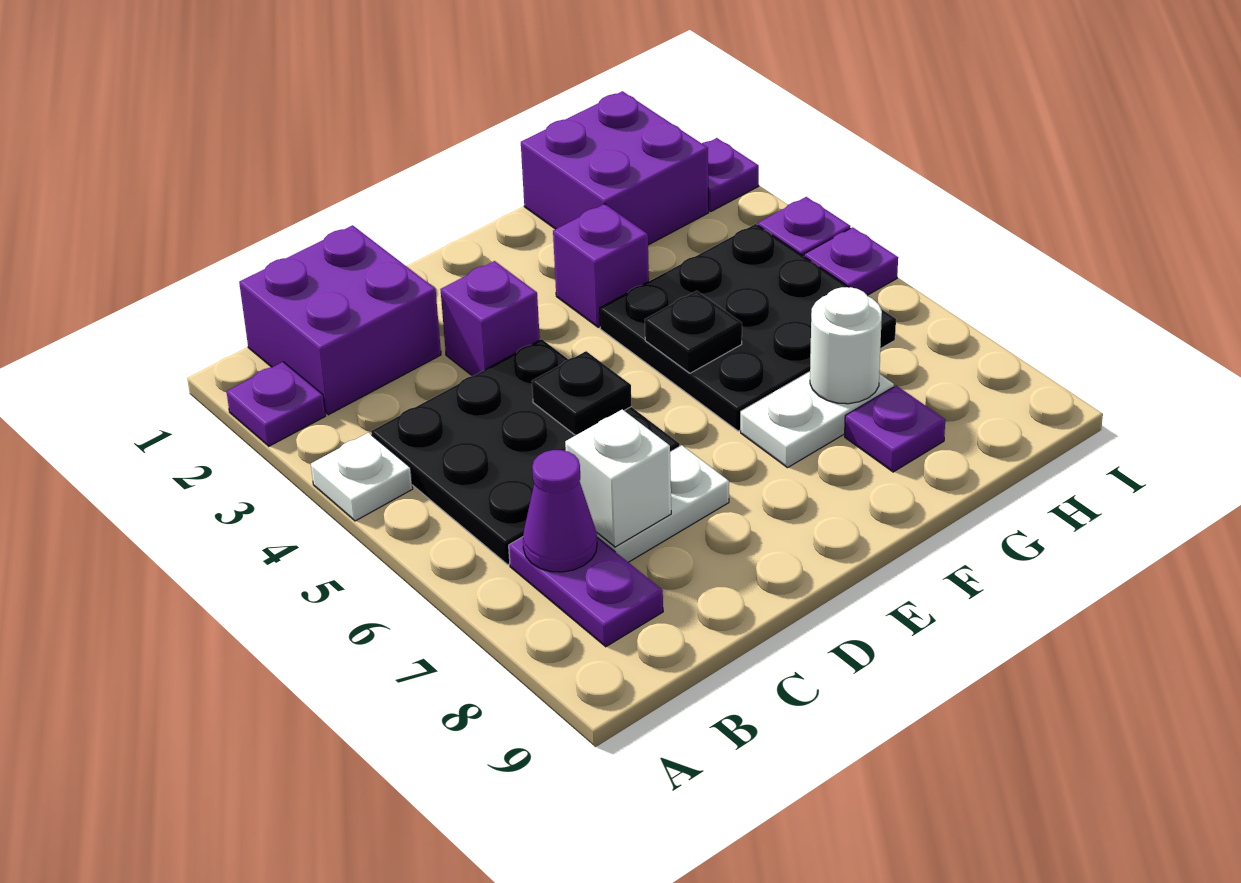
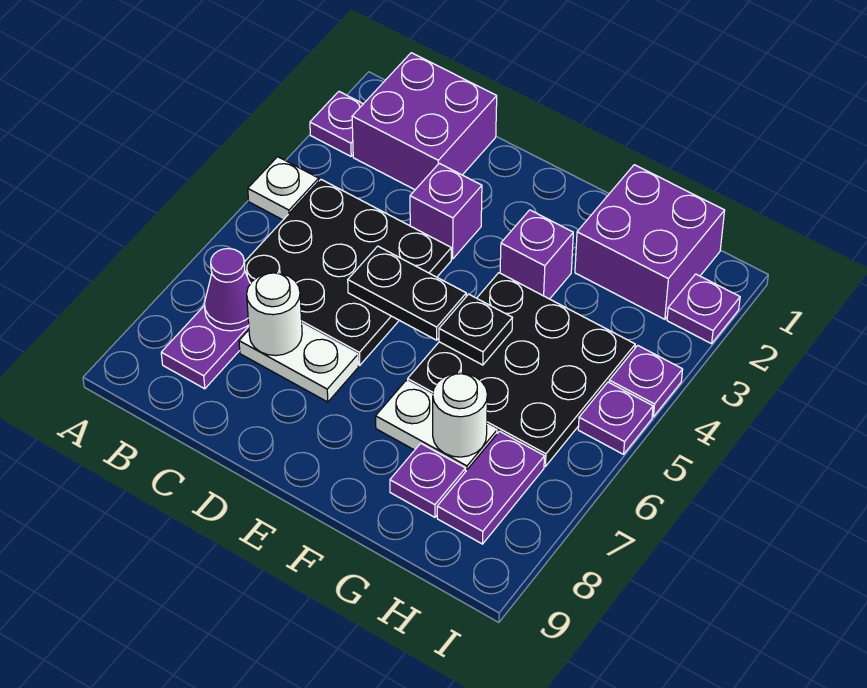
white 1x1 brick [565,409,671,547] -> white 1x1 round brick [247,273,302,356]
black 1x1 plate [532,351,631,436] -> black 1x2 plate [348,246,466,340]
none -> purple 1x2 plate [437,431,544,544]

